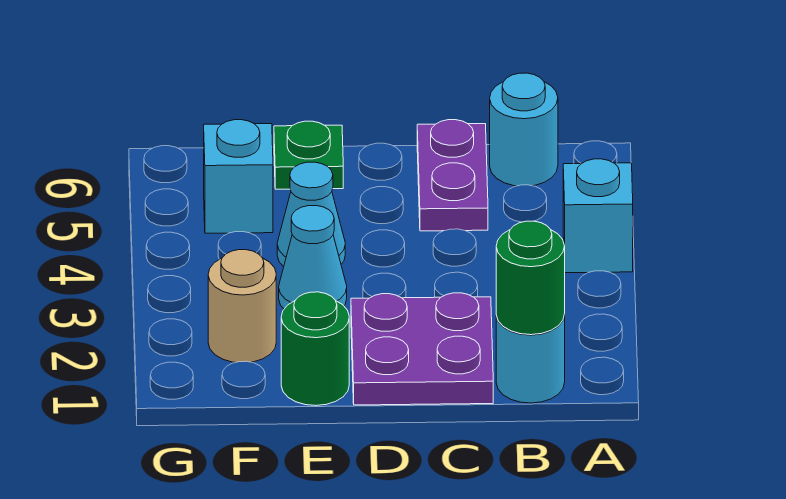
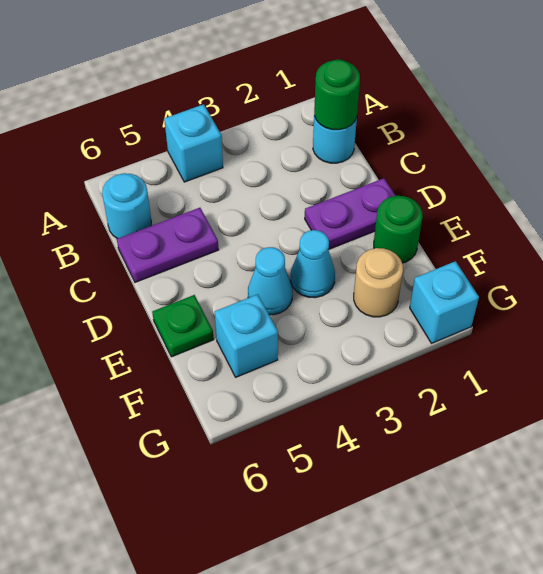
purple 2x2 plate [351,293,493,405] -> purple 1x2 plate [305,178,396,249]
none -> cyan 1x1 brick [410,261,479,343]

